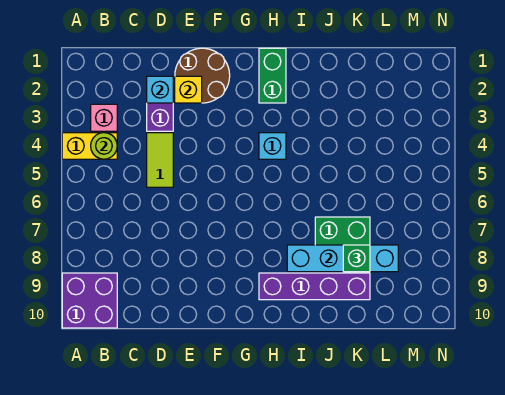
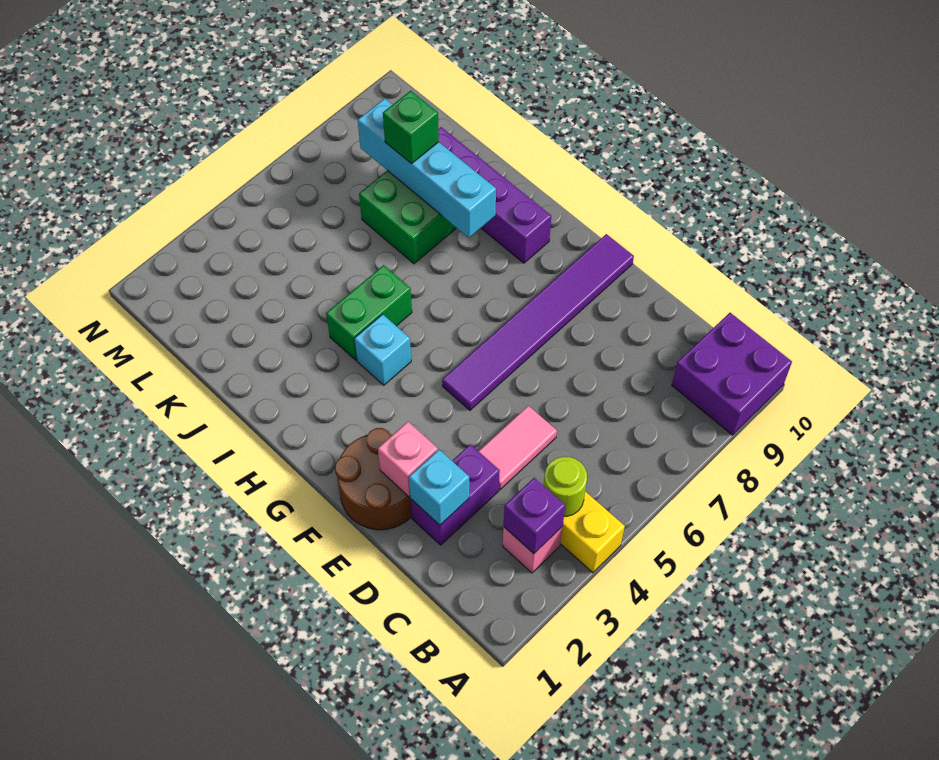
none -> purple 1x1 brick [504,478,565,554]
lime 1x2 tile [147,133,173,187] -> pink 1x2 tile [479,406,557,489]
yellow 1x1 brick [175,76,202,103] -> pink 1x1 brick [378,422,438,497]
none -> purple 1x6 tile [442,234,634,410]
green 1x2 brick [259,48,286,103] -> green 1x2 brick moved to [326,265,412,360]

